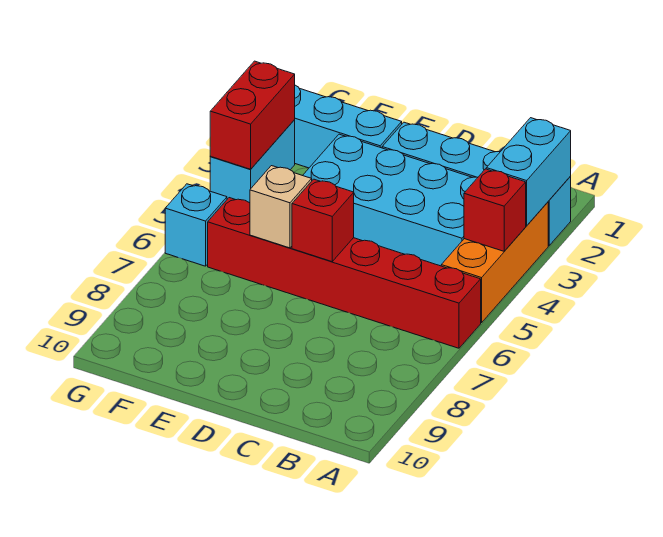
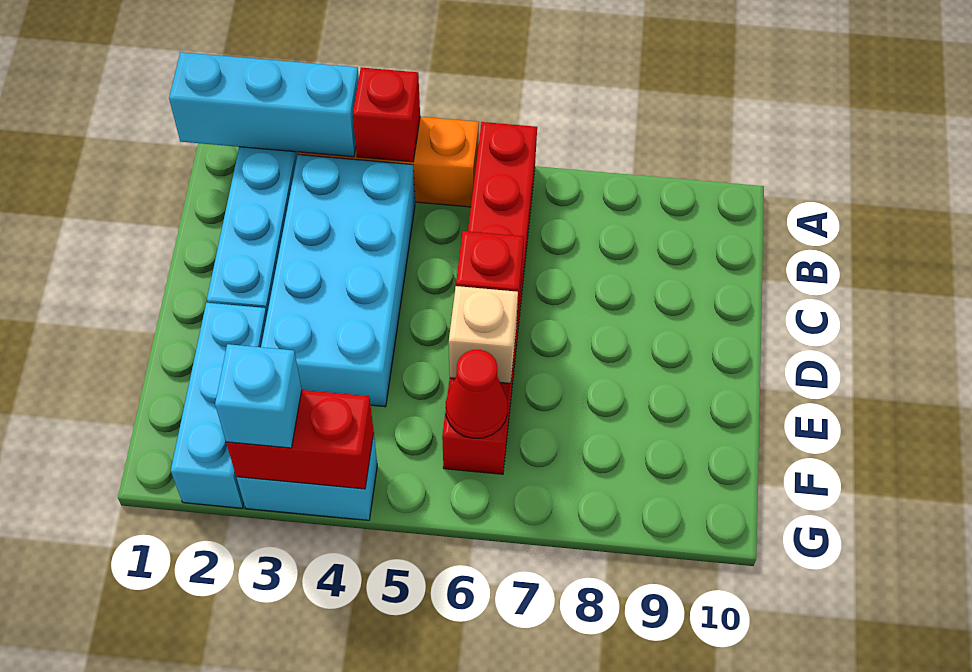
cyan 1x2 brick [486,118,571,226] -> cyan 1x3 brick [169,52,359,157]
none -> red 1x1 cone [446,350,508,438]
cyan 1x1 brick [165,184,227,266] -> cyan 1x1 brick moved to [215,344,302,448]

